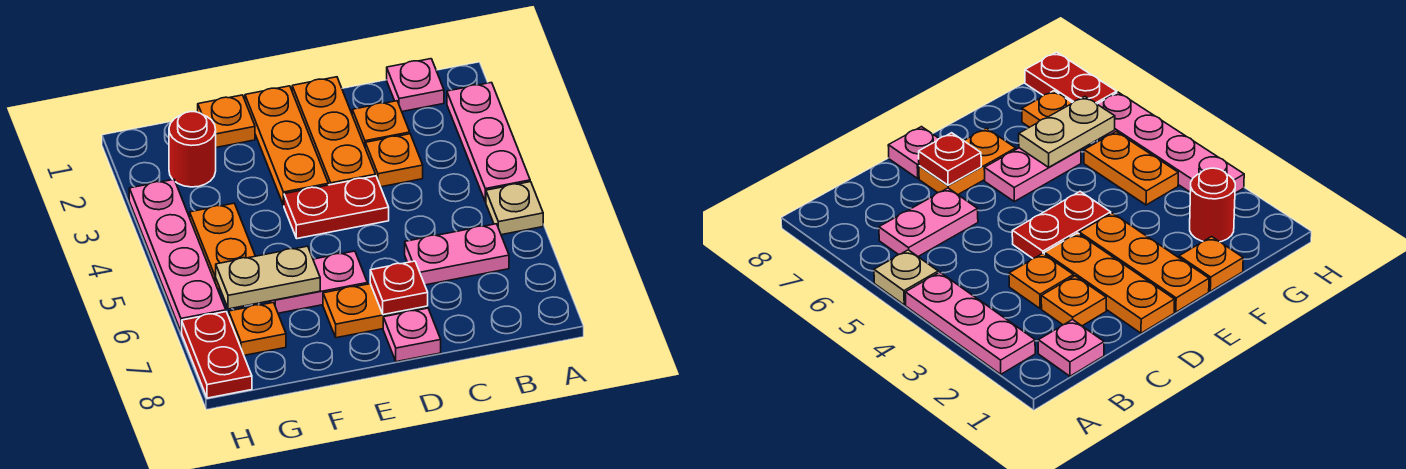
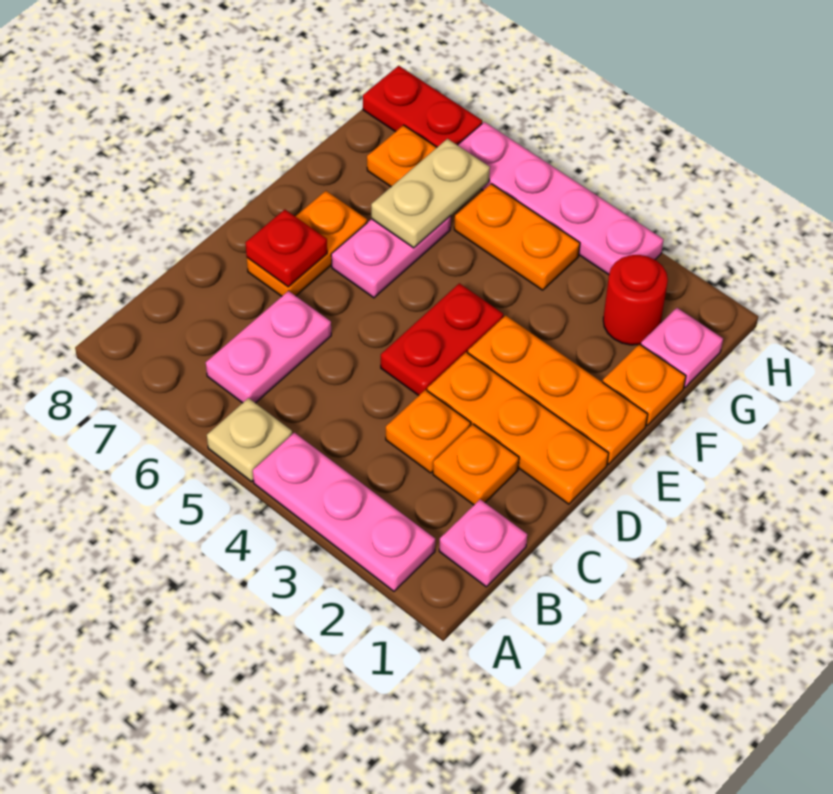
pink 1x1 plate [383,308,441,362] -> pink 1x1 plate moved to [641,308,723,387]

